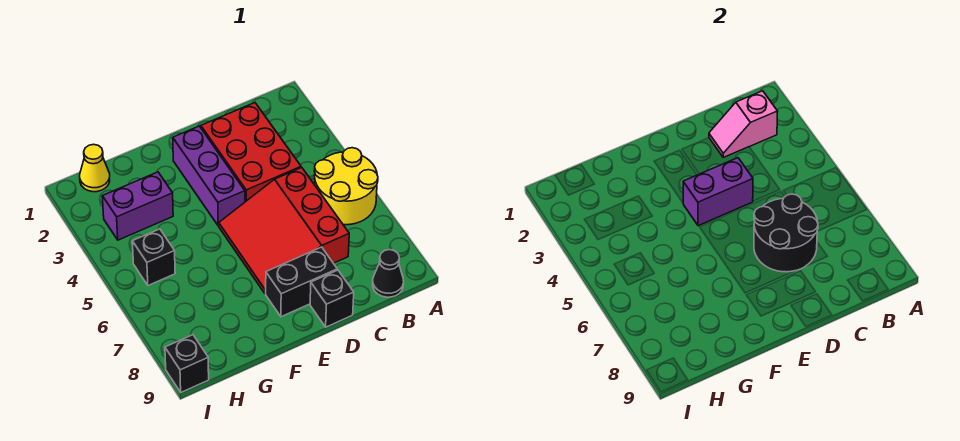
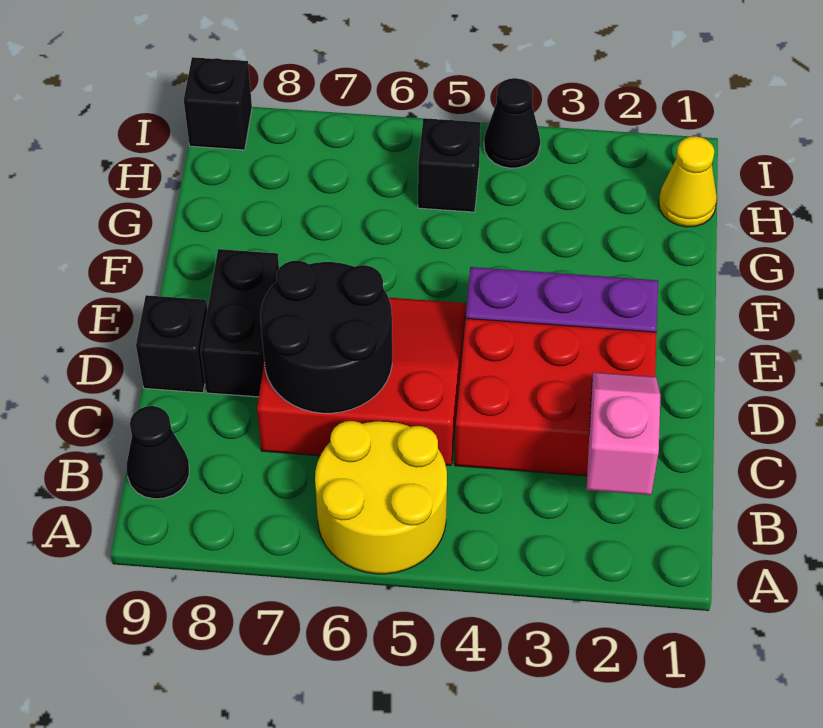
purple 1x2 brick [683,158,753,226] -> none
purple 1x2 brick [102,172,173,240] -> none
none -> black 1x1 cone [484,78,540,168]

